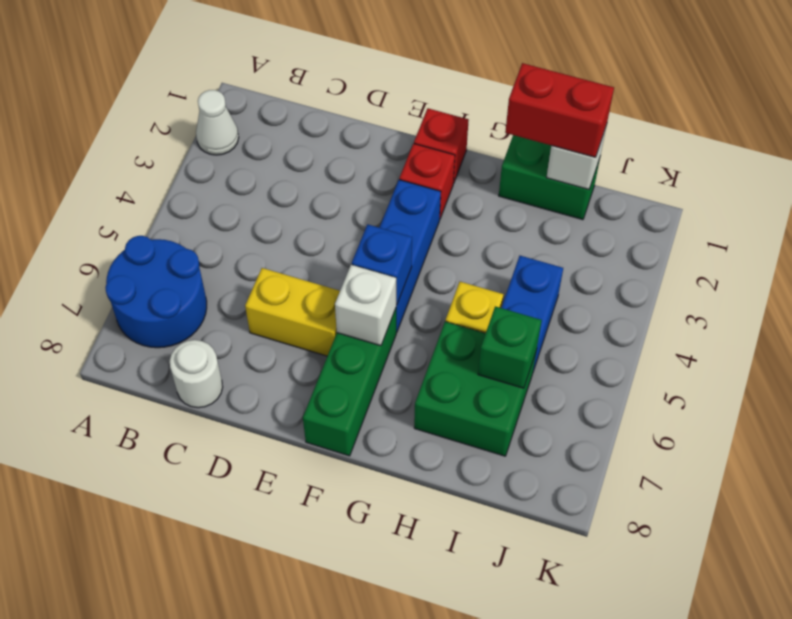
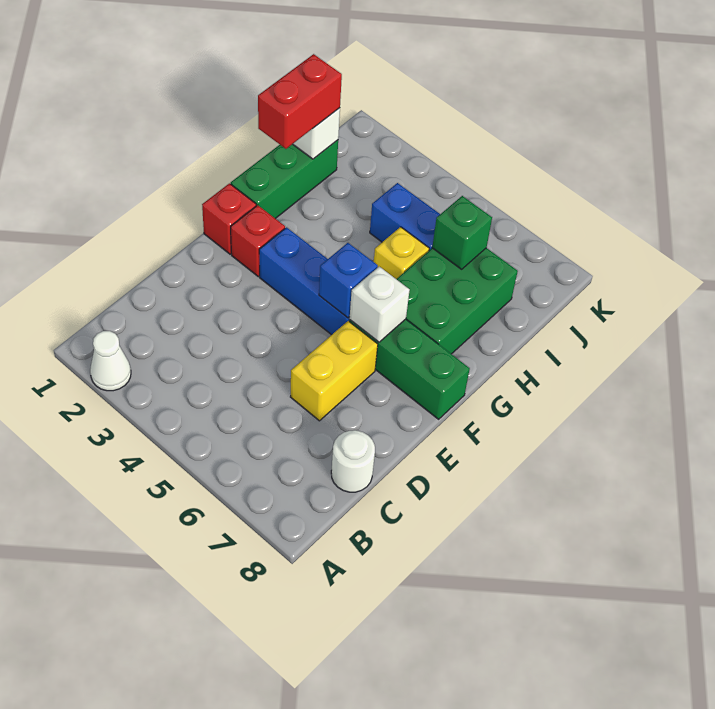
blue 2x2 round brick [105,236,207,348] -> none
green 1x2 brick [499,135,600,220] -> green 1x3 brick [231,140,338,219]
green 2x2 brick [414,322,537,456] -> green 2x3 brick [397,248,518,354]

